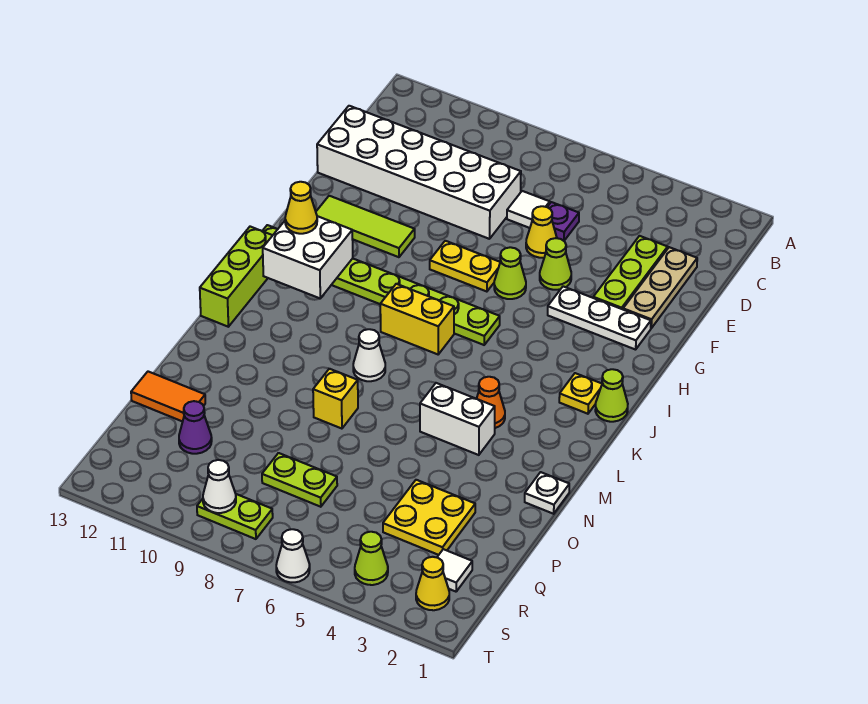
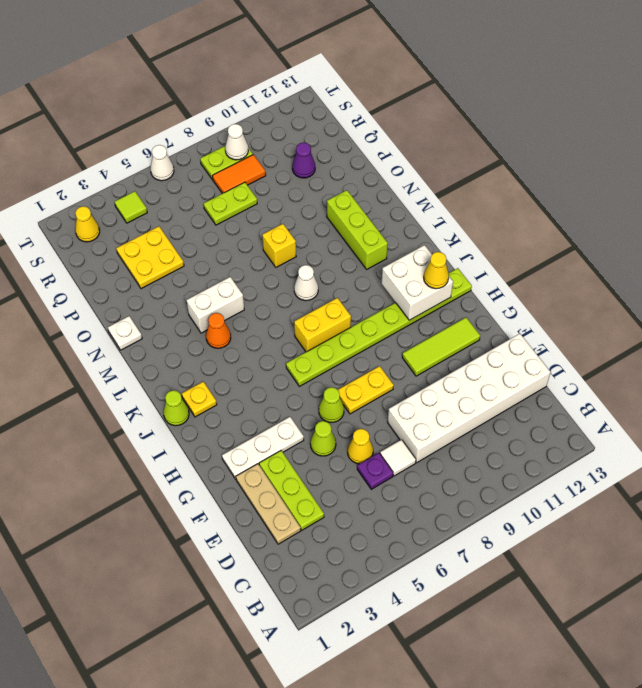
lime 1x3 brick [200,227,273,327] -> lime 1x3 brick moved to [327,190,388,269]
orange 1x2 tile [131,372,205,422] -> orange 1x2 tile moved to [213,155,266,194]
white 1x1 tile [437,549,472,592] -> none
lime 1x1 cone [355,532,388,585] -> lime 1x1 tile [115,191,147,223]

